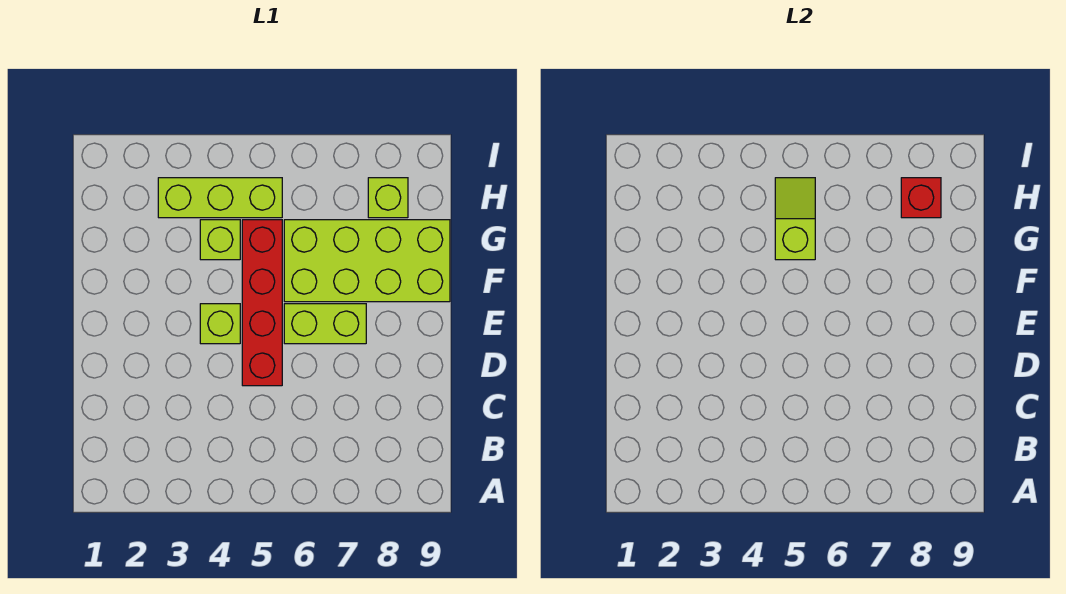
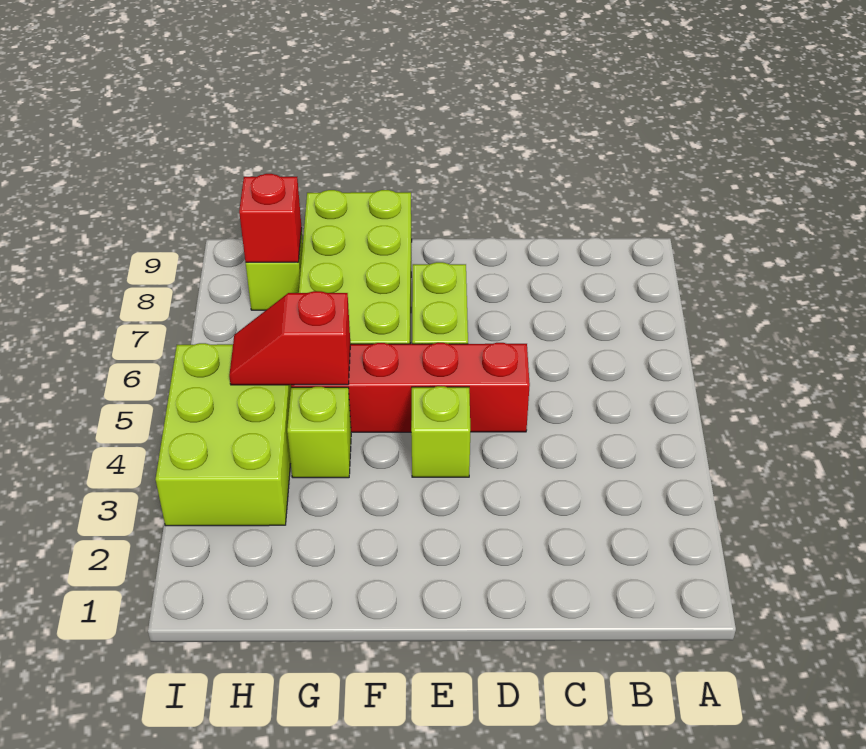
lime 1x2 slope [775,178,815,260] -> red 1x2 slope [229,291,350,385]
lime 1x3 brick [158,178,282,218] -> lime 2x3 brick [156,343,291,526]

